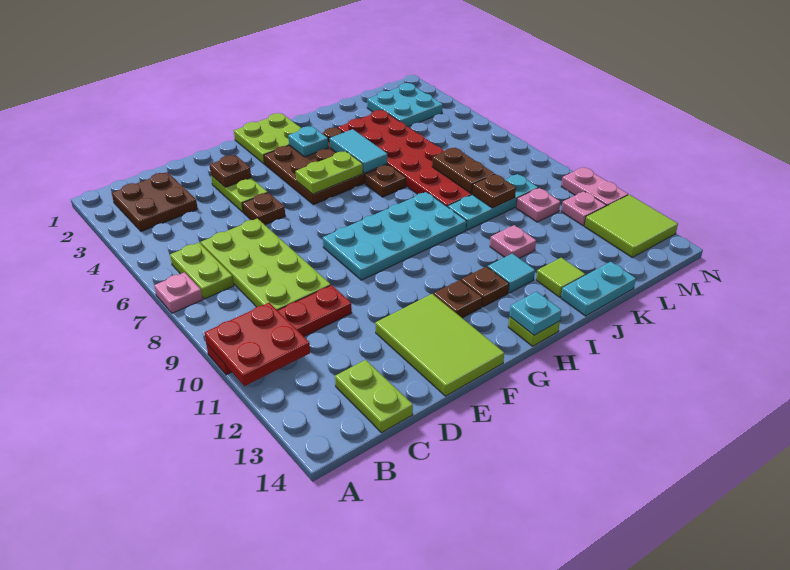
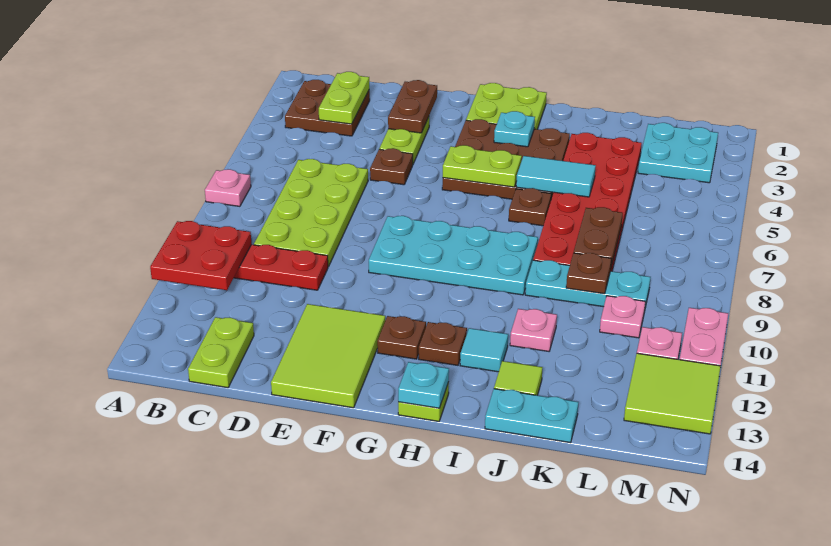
lime 1x2 plate [170,243,234,299] -> lime 1x2 plate moved to [319,72,369,124]
brown 1x1 plate [209,155,251,187] -> brown 1x2 plate [388,80,437,133]
cyan 1x2 tile [330,129,388,173] -> cyan 1x2 tile turned to [516,156,596,197]

